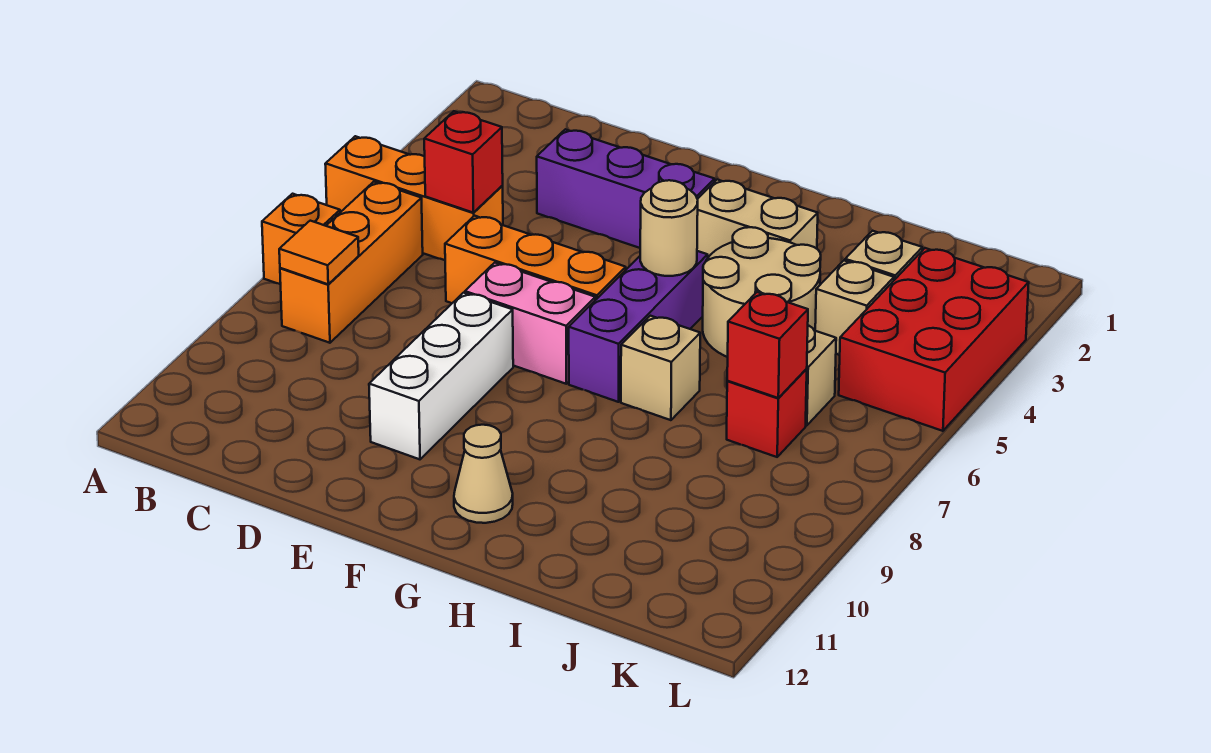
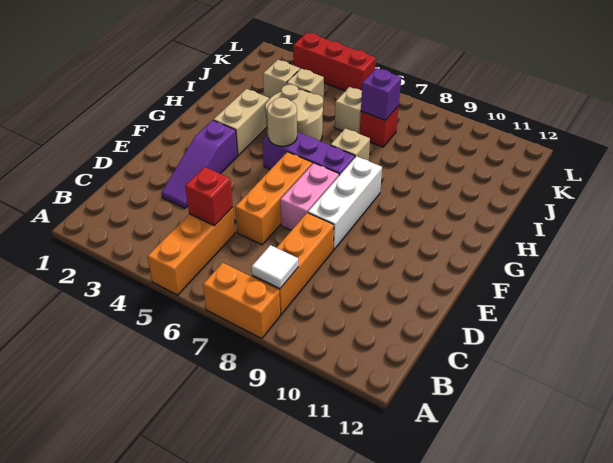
orange 1x1 brick [262,194,340,284] -> orange 1x2 brick [203,263,280,338]
orange 1x3 brick [280,182,423,343] -> orange 1x3 brick turned to [252,213,334,315]
orange 1x1 tile [279,221,359,284] -> white 1x1 tile [252,245,298,289]
purple 1x3 brick [537,129,715,248] -> purple 1x3 slope [161,120,238,208]
white 1x3 brick [369,293,513,459] -> white 1x3 brick turned to [308,156,382,250]
tan 1x1 cone [454,425,513,523] -> none
red 1x1 brick [727,292,808,398] -> purple 1x1 brick [361,68,401,120]
red 2x3 brick [839,248,1029,431] -> red 1x3 brick [293,32,376,91]

